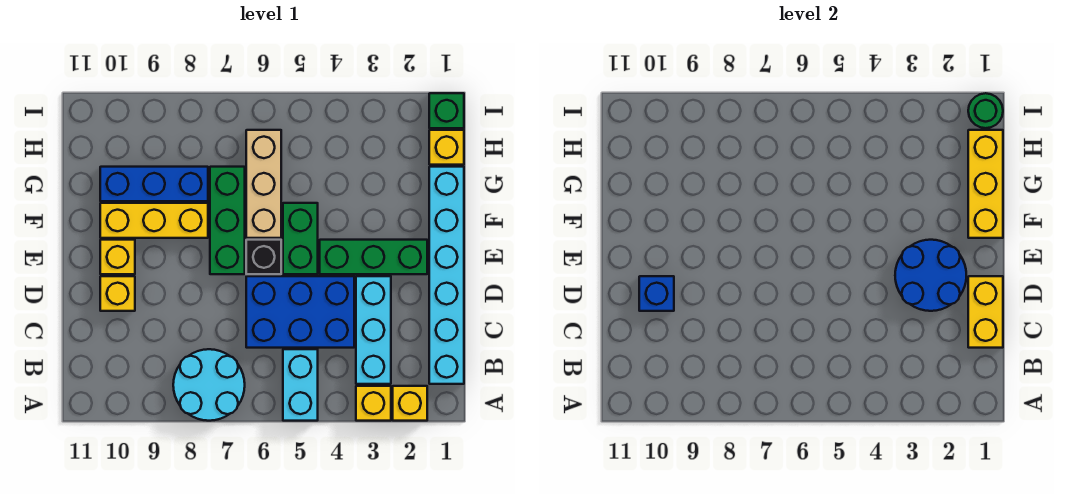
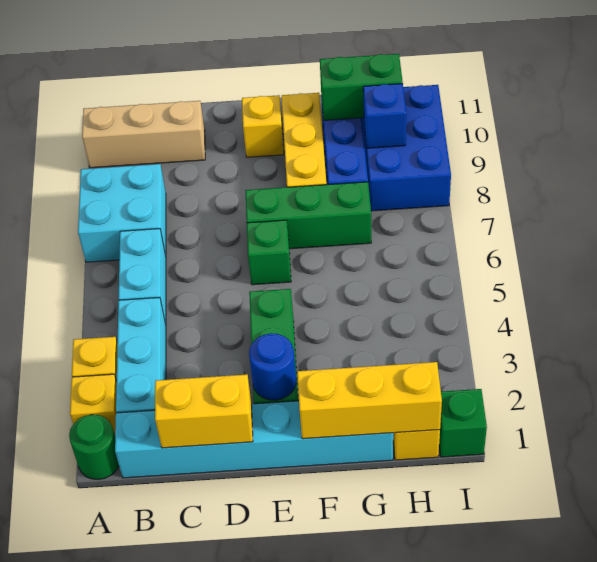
cyan 1x2 brick [283,349,318,421] -> cyan 1x2 brick turned to [119,229,166,324]
cyan 2x2 round brick [173,349,245,421] -> cyan 2x2 brick [78,164,166,262]
cyan 1x3 brick [356,276,391,384] -> cyan 1x3 brick turned to [116,298,166,413]
blue 2x3 brick [246,276,354,348] -> blue 2x3 brick moved to [362,85,451,211]
blue 2x2 round brick [895,240,966,311] -> blue 1x1 round brick [249,333,296,400]
yellow 1x1 brick [100,276,135,311] -> none
blue 1x1 brick [639,276,674,311] -> blue 1x1 brick moved to [363,84,406,148]
green 1x2 brick [283,203,318,274] -> green 1x2 brick moved to [320,54,403,120]
black 1x1 brick [246,240,281,274] -> green 1x1 brick [247,220,291,285]
tan 1x3 brick [246,130,281,238] -> tan 1x3 brick moved to [82,101,205,168]
green 1x1 round brick [968,93,1003,128] -> green 1x1 round brick moved to [69,415,119,480]

